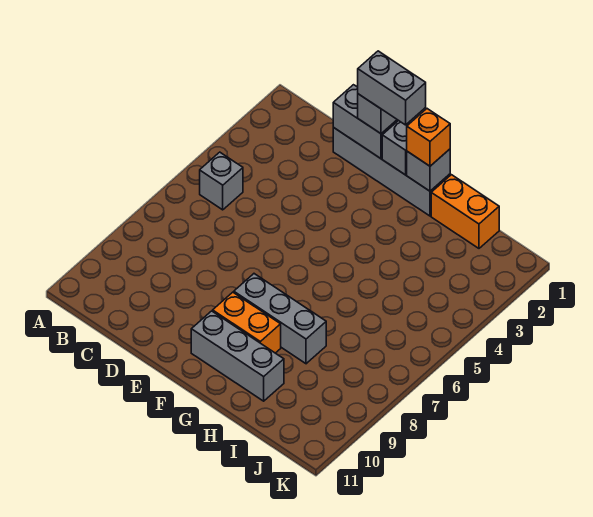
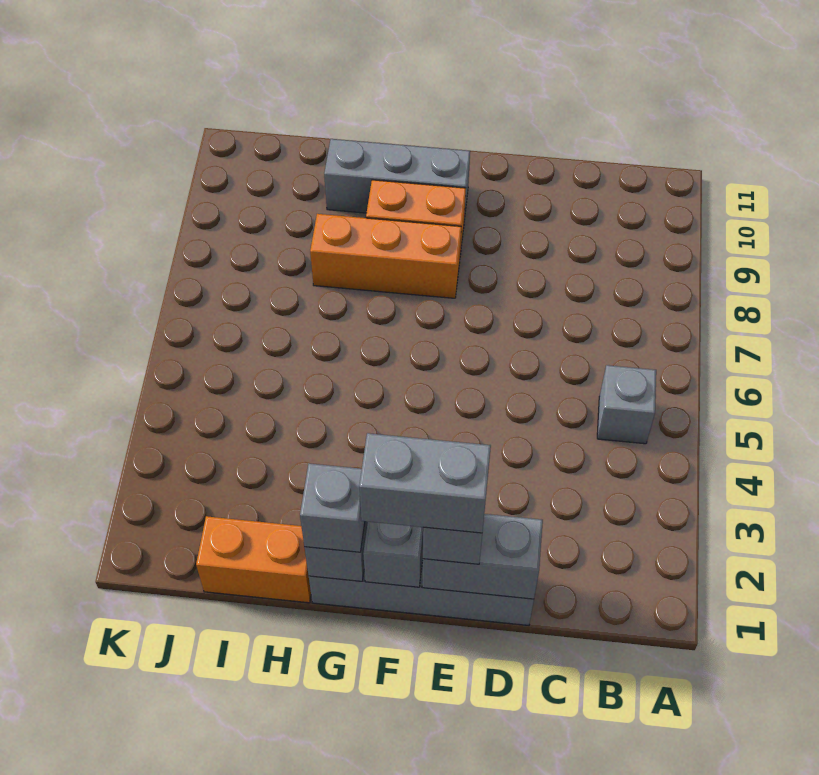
grey 1x3 brick [234,274,326,364] -> orange 1x3 brick [310,214,461,298]
orange 1x1 brick [407,109,450,166] -> grey 1x1 brick [300,464,365,552]

